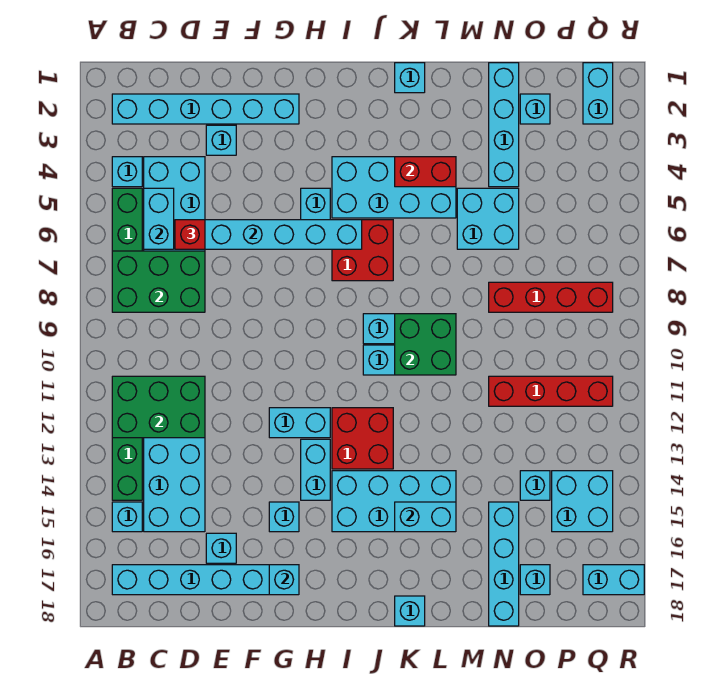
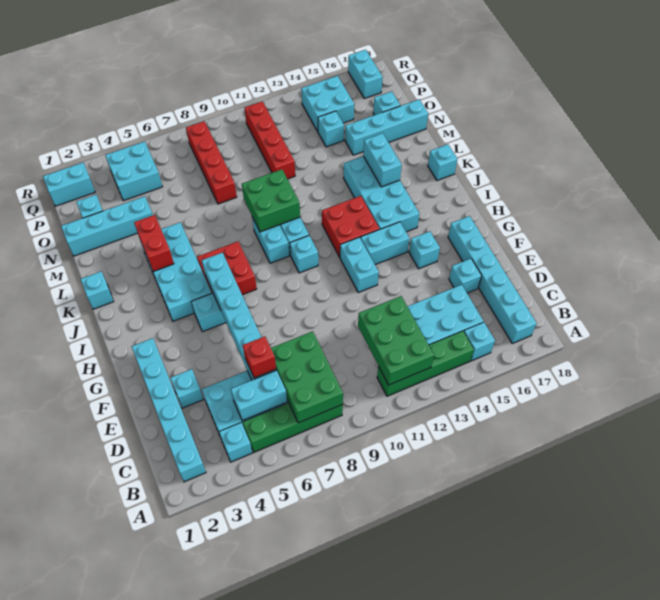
cyan 1x1 brick [269,565,299,595] -> cyan 1x1 brick moved to [290,235,318,273]
cyan 2x2 brick [457,188,519,249] -> cyan 2x2 brick moved to [105,142,162,201]

